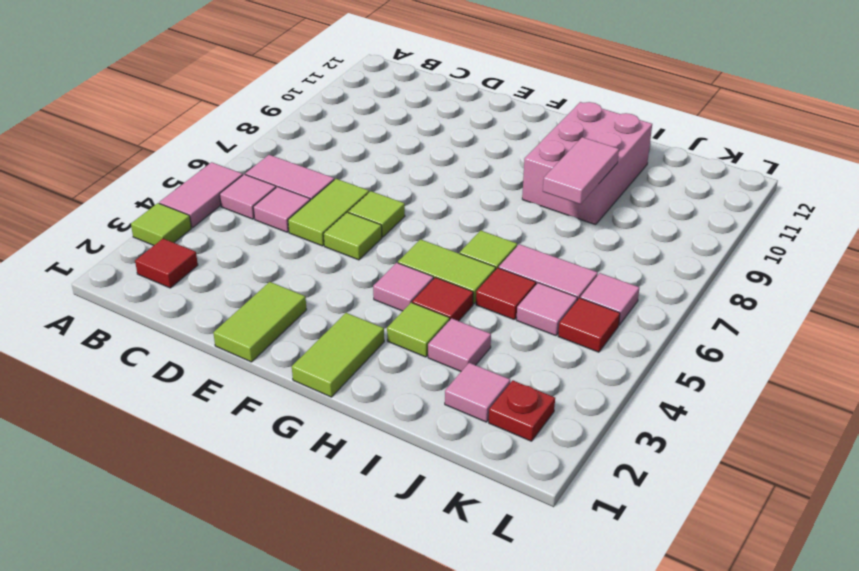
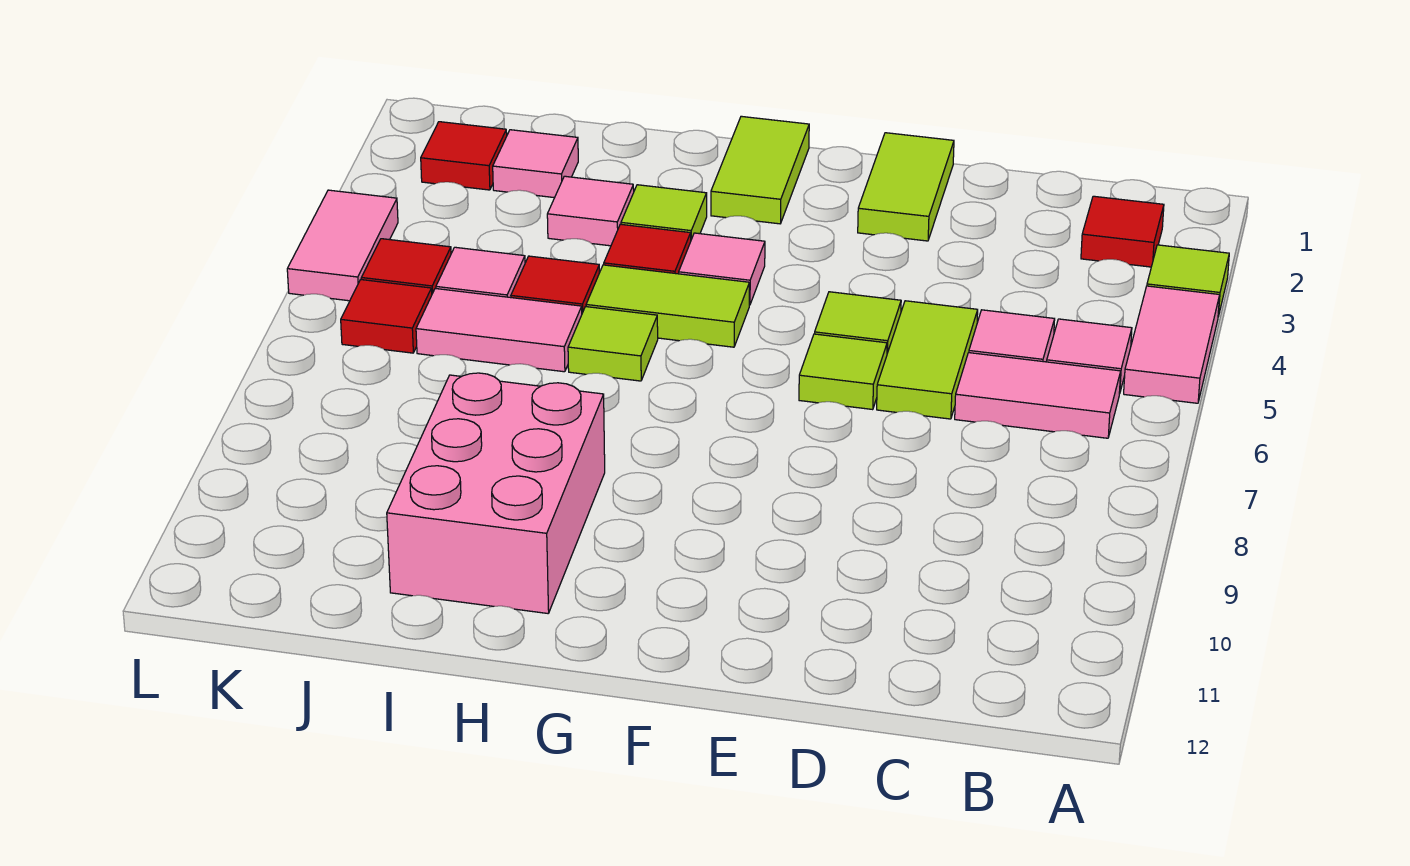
pink 1x2 tile [543,137,619,204] -> pink 1x2 tile moved to [287,190,398,301]
red 1x1 plate [489,380,555,441] -> red 1x1 tile [421,122,507,190]
pink 1x1 tile [580,273,639,325] -> red 1x1 tile [341,280,432,353]

